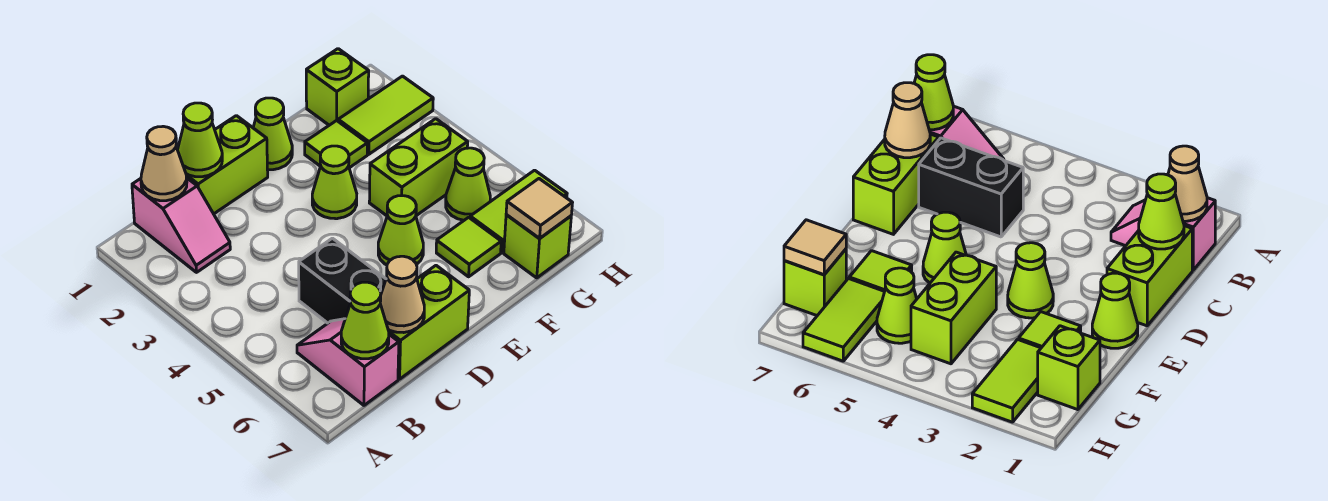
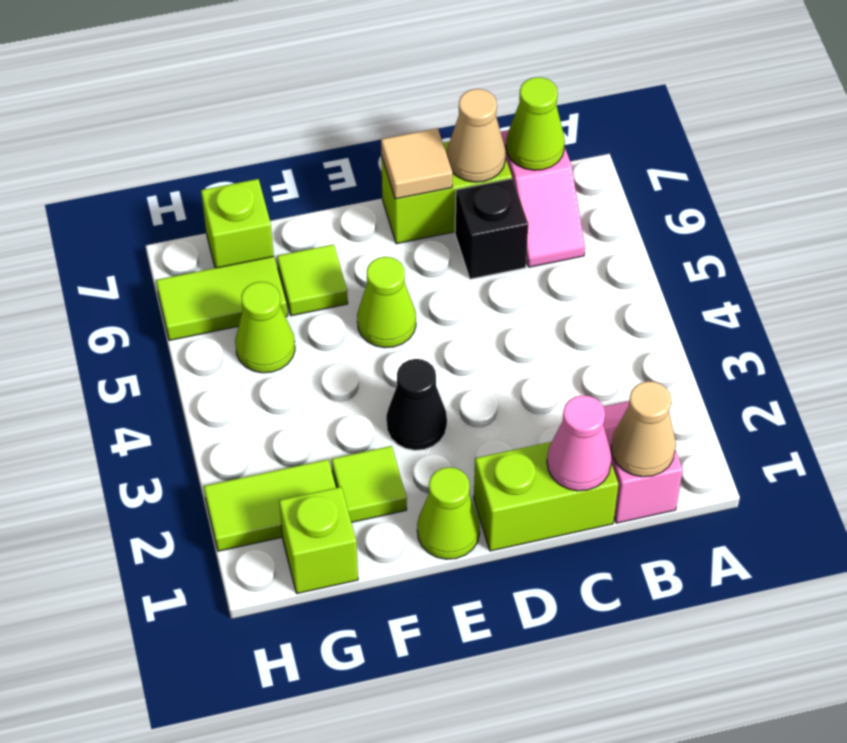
lime 1x1 cone [178,103,222,177] -> pink 1x1 cone [547,395,612,491]
black 1x2 brick [299,238,386,323] -> black 1x1 brick [455,179,528,279]
lime 1x1 cone [312,146,357,219] -> black 1x1 cone [386,359,447,450]
lime 1x2 brick [369,119,468,216] -> none
tan 1x1 tile [506,179,572,239] -> tan 1x1 tile moved to [381,128,453,199]

